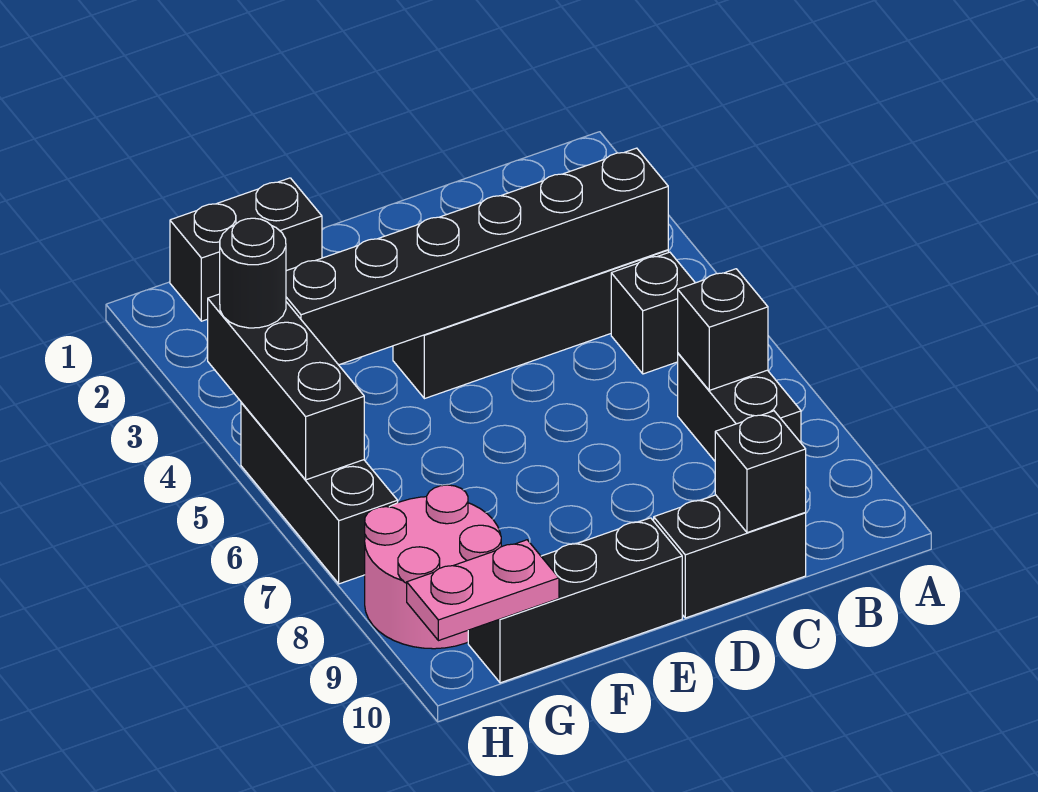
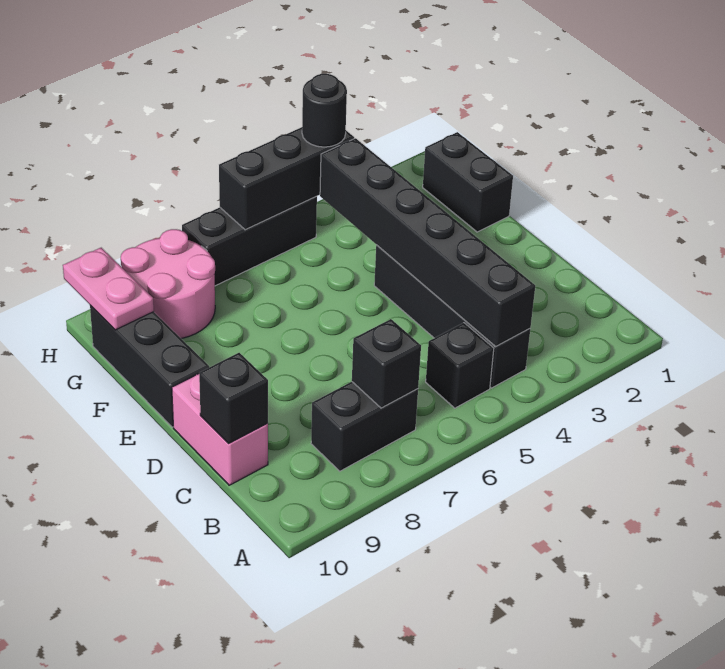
black 1x2 brick [654,495,806,618] -> pink 1x2 brick [172,374,268,485]

